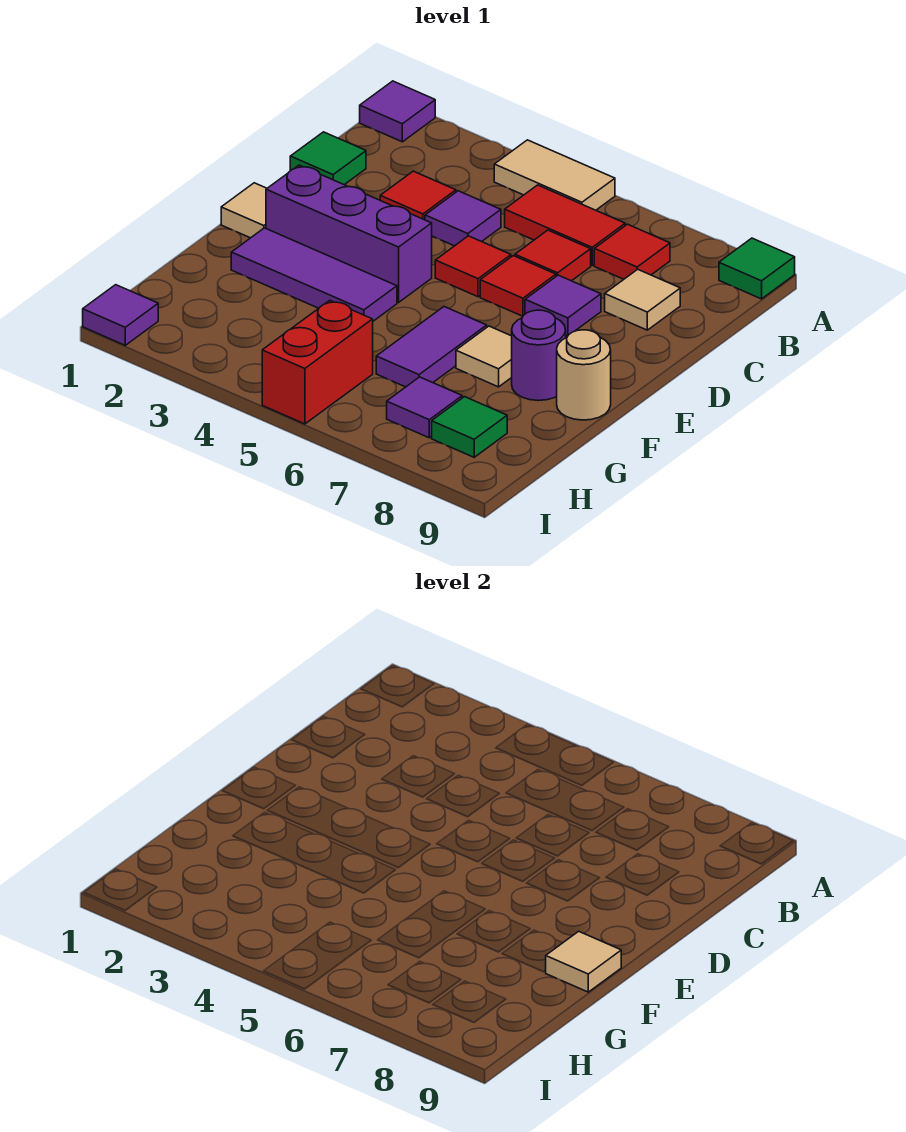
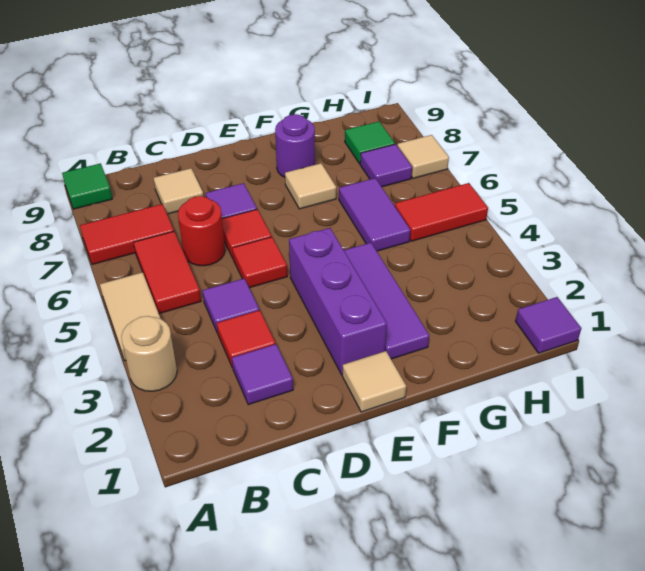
purple 1x1 tile [360,81,435,142] -> purple 1x1 tile moved to [232,344,293,405]
red 1x1 tile [594,224,670,279] -> red 1x2 tile [80,204,174,264]
green 1x1 tile [290,132,366,185] -> none
red 1x1 tile [515,230,591,281] -> red 1x1 round brick [178,196,225,266]
purple 1x2 tile [376,307,487,387] -> purple 1x2 tile turned to [339,178,410,251]
tan 1x1 round brick [557,330,611,420] -> tan 1x1 round brick moved to [121,316,177,391]
tan 1x1 tile [546,931,621,992] -> tan 1x1 tile moved to [397,135,449,178]
red 1x2 brick [262,300,373,424] -> red 1x2 tile [395,183,488,241]

